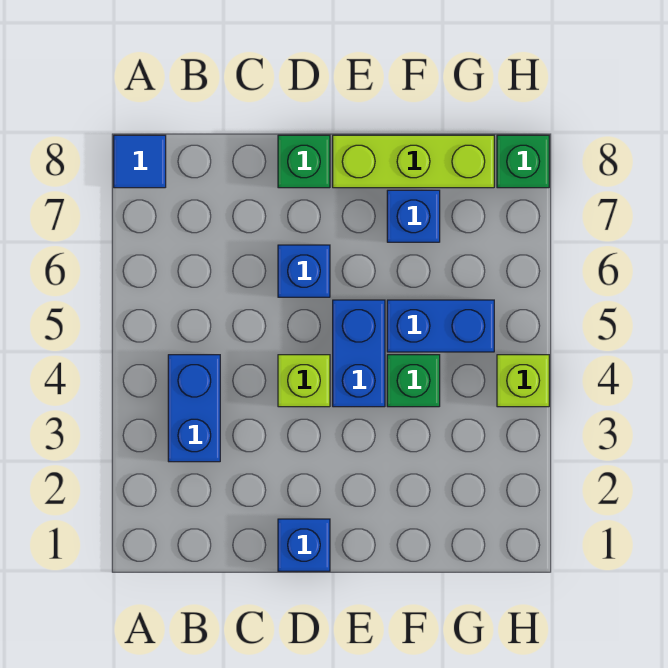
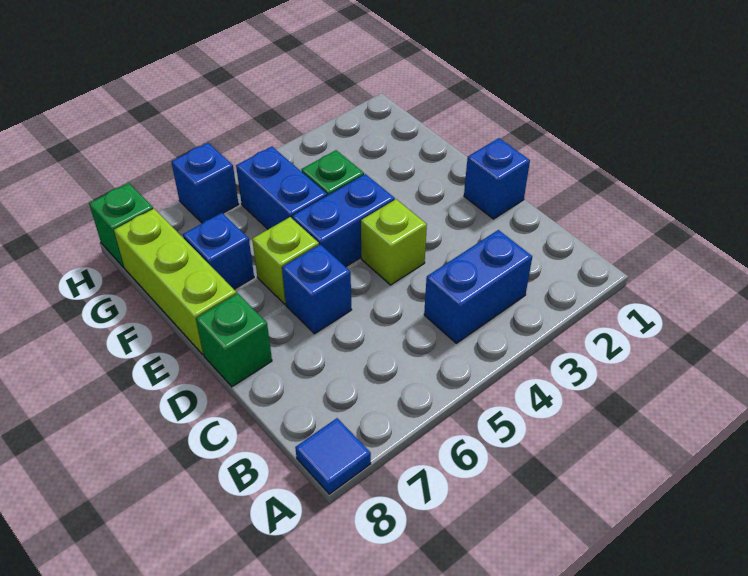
lime 1x1 brick [497,355,549,407] -> lime 1x1 brick moved to [252,217,319,304]
none -> blue 1x1 brick [171,143,239,223]

